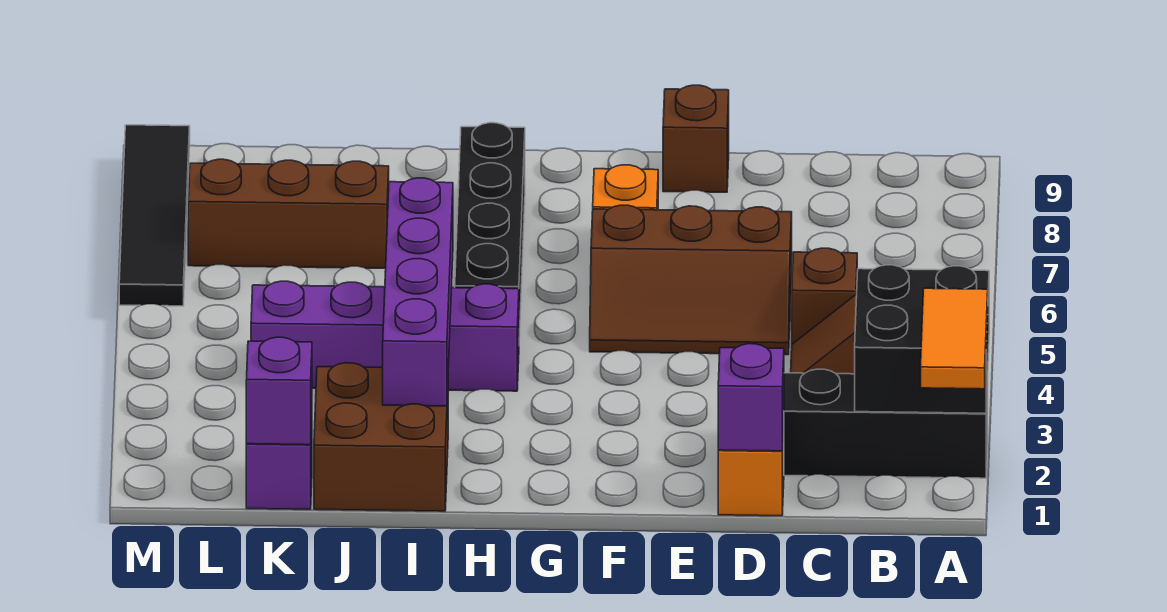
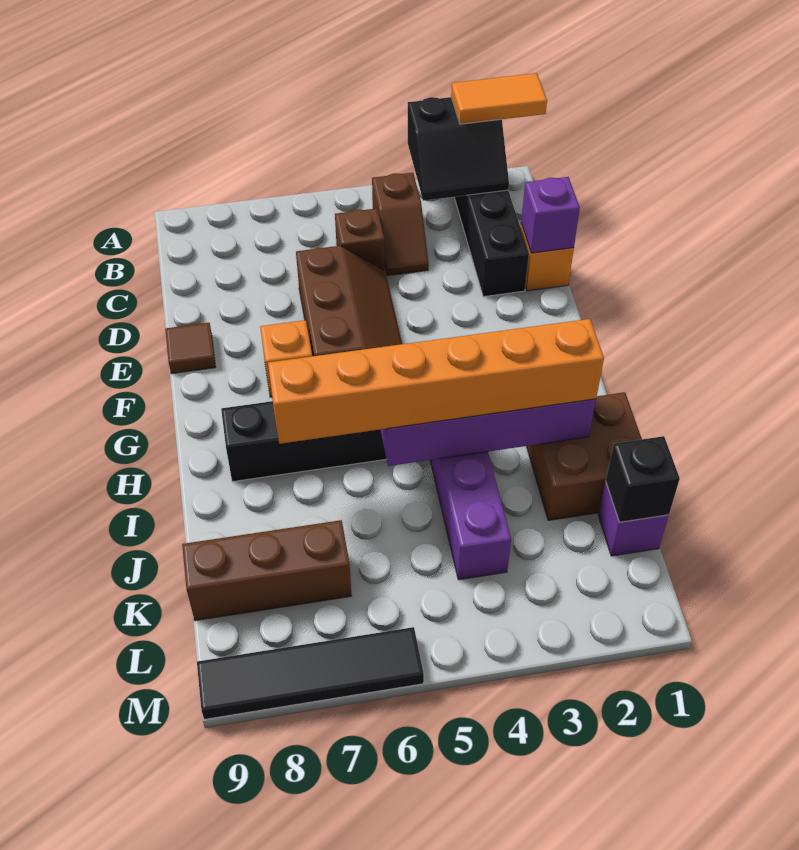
black 2x2 brick [855,265,989,413] -> black 2x2 slope [408,97,509,201]
brown 1x1 brick [663,85,729,192] -> brown 1x1 tile [165,323,216,374]
none -> orange 1x6 brick [268,319,604,444]
brown 1x3 brick [188,159,389,268] -> brown 1x3 brick turned to [182,520,351,621]
purple 1x1 brick [246,337,312,445] -> black 1x1 brick [606,436,680,522]

